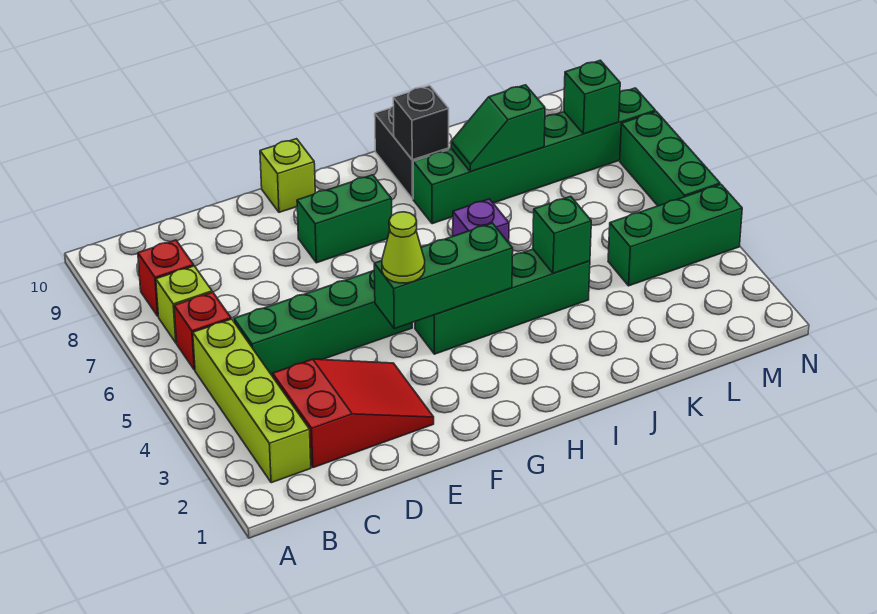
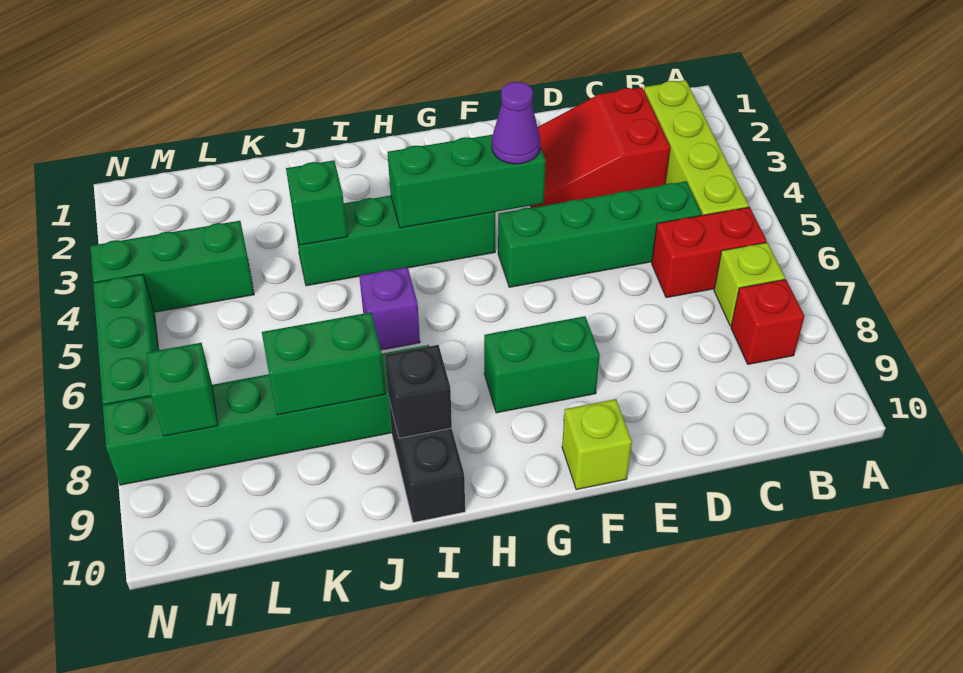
red 1x1 brick [174,292,231,370] -> red 1x2 brick [652,207,767,298]
lime 1x1 cone [382,212,425,283] -> purple 1x1 cone [492,82,540,164]
green 1x2 slope [451,85,545,172] -> green 1x2 brick [262,312,385,415]

